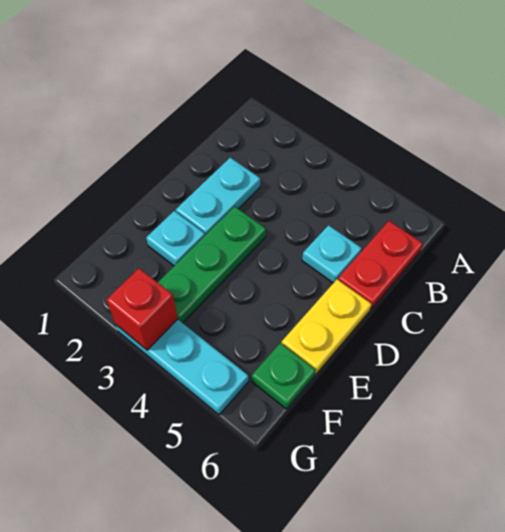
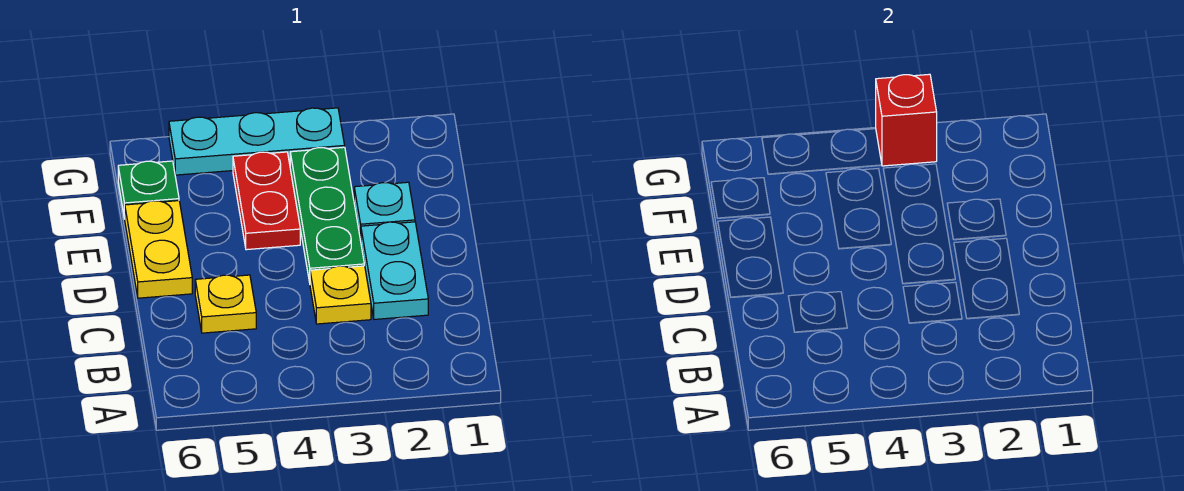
red 1x2 plate [338,221,423,310] -> red 1x2 plate moved to [233,152,300,250]
none -> yellow 1x1 plate [310,266,371,324]
cyan 1x1 plate [302,225,362,283] -> yellow 1x1 plate [195,275,256,333]

